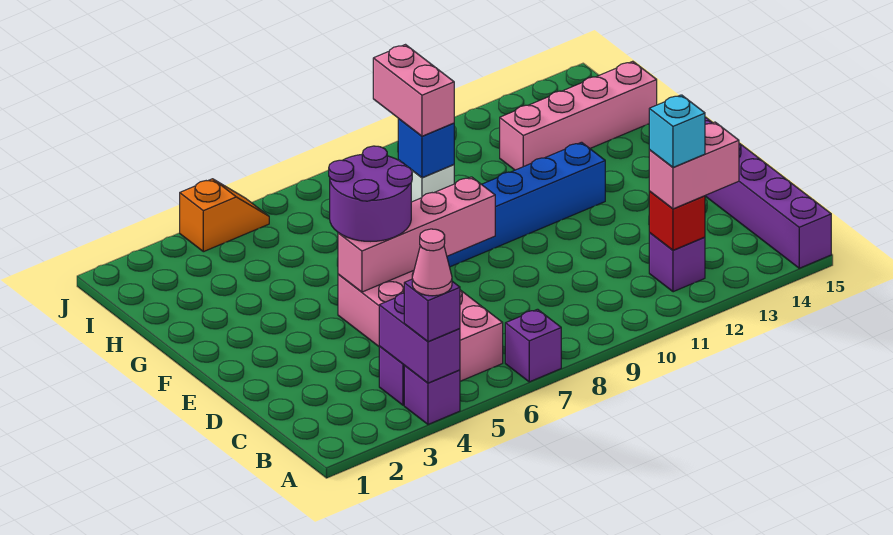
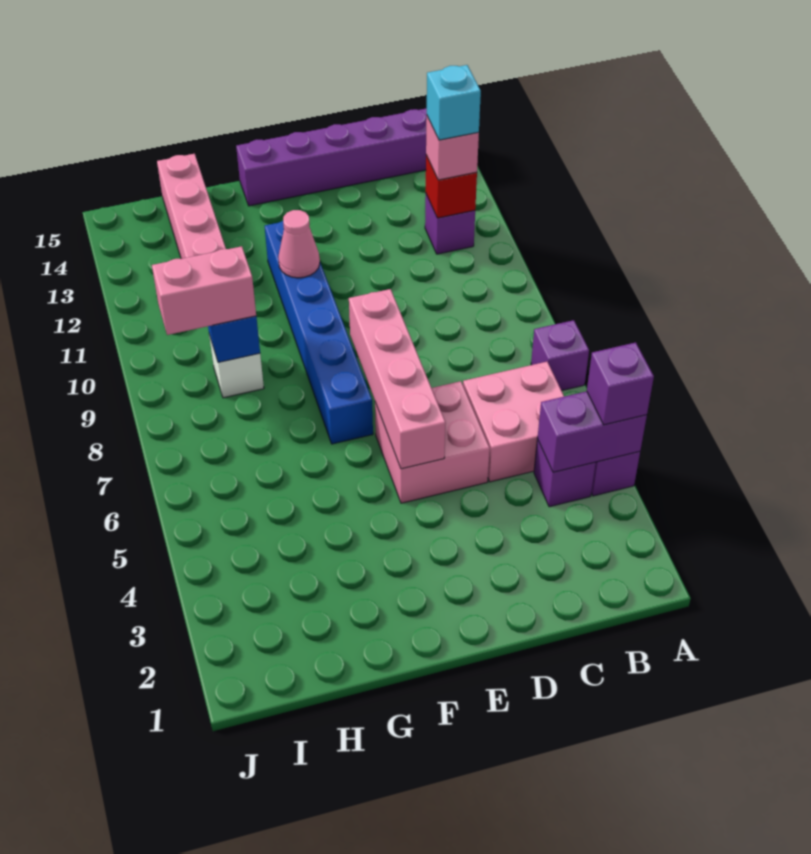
pink 1x1 cone [412,229,452,296] -> pink 1x1 cone moved to [278,210,320,278]
pink 1x2 brick [649,122,739,209] -> pink 1x1 brick [426,116,479,180]
purple 2x2 round brick [329,146,412,241] -> none
orange 1x2 slope [180,179,269,252] -> none

